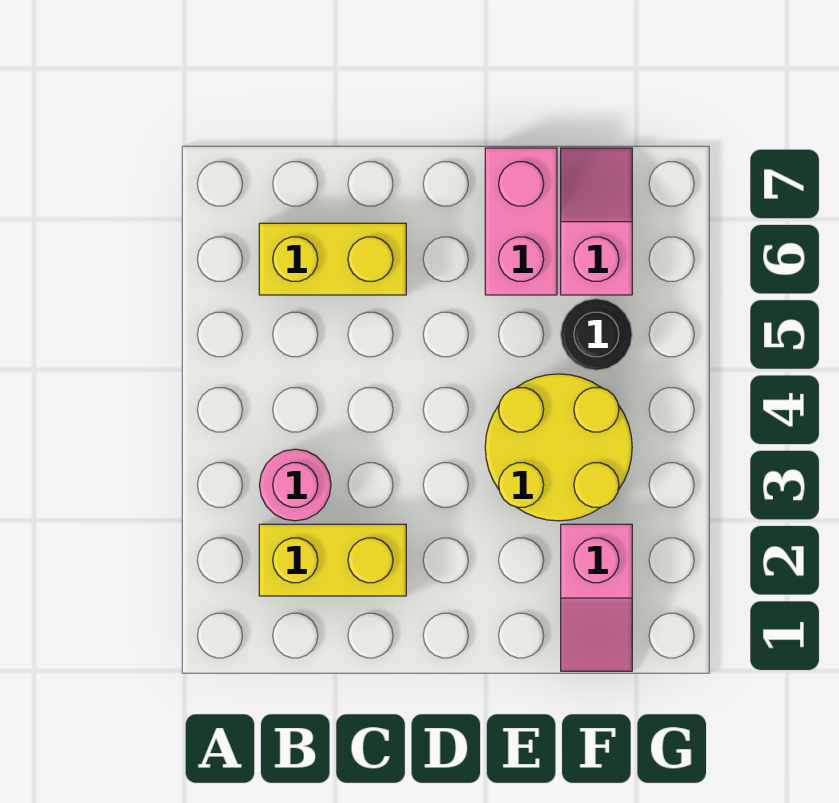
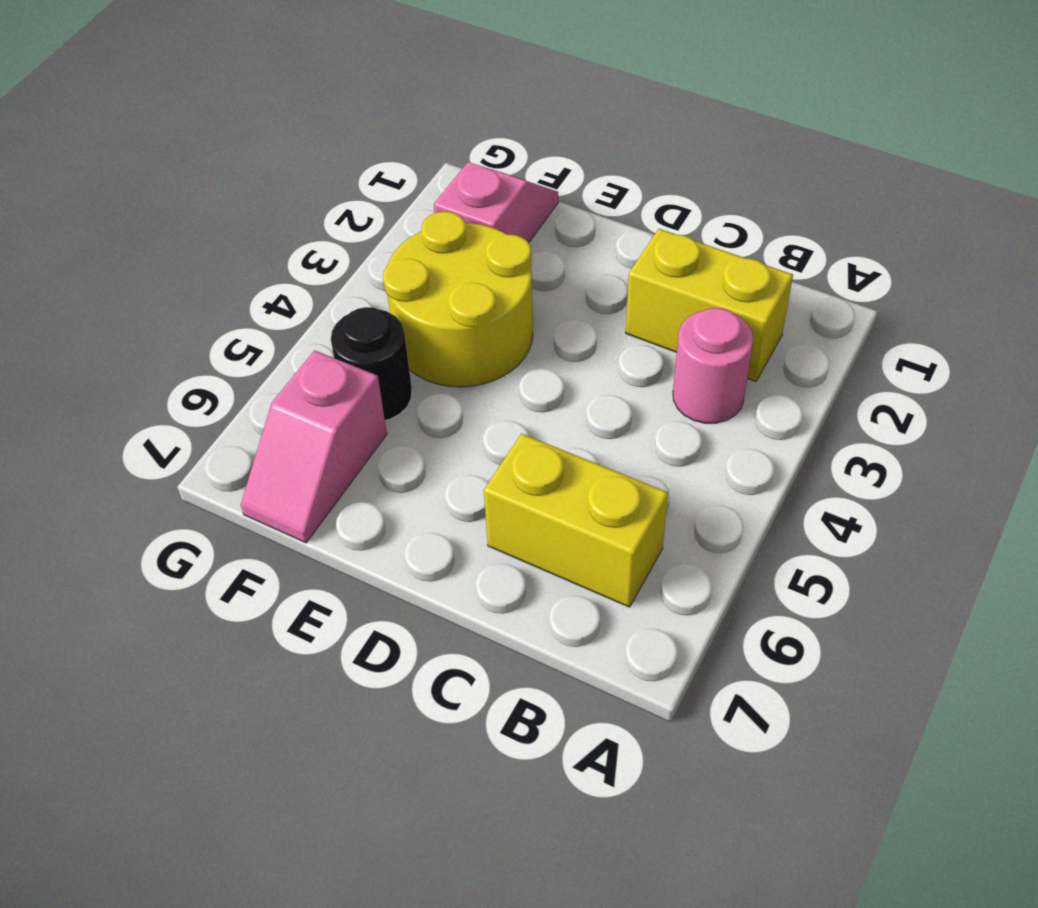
pink 1x2 brick [485,148,557,295] -> none

